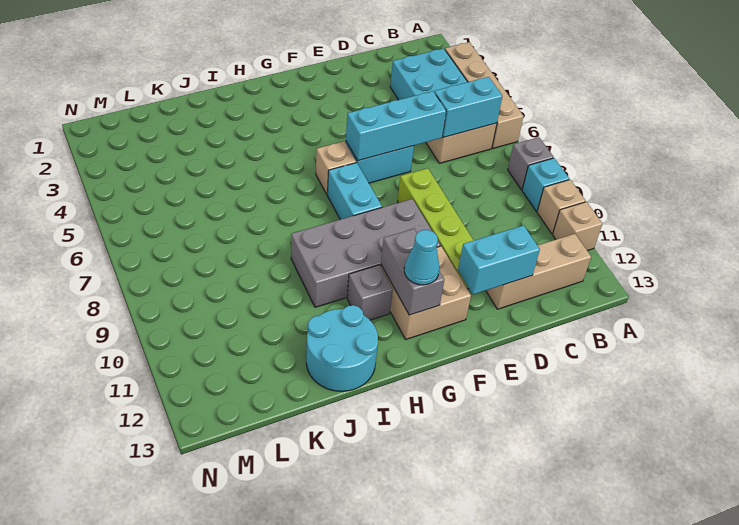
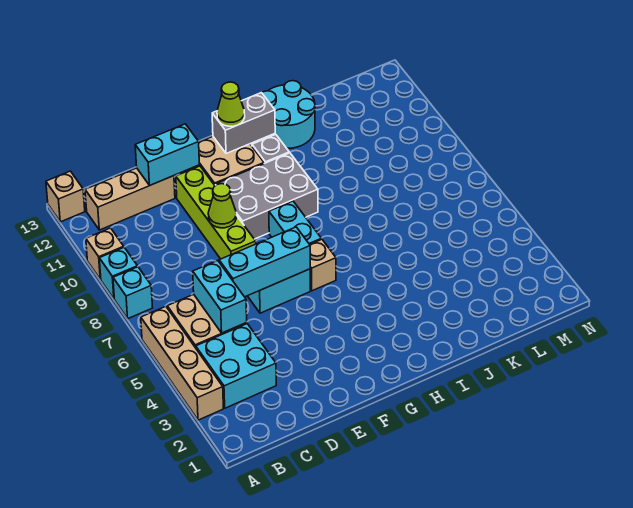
grey 1x1 brick [508,137,554,190] -> cyan 1x1 brick [113,267,153,318]
tan 1x1 brick [553,202,602,251] -> tan 1x1 brick moved to [46,171,85,222]
cyan 1x2 brick [434,77,502,137] -> cyan 1x2 brick turned to [193,261,247,333]
none -> lime 1x1 cone [208,184,236,228]
grey 2x4 brick [291,199,440,307] -> grey 2x3 brick [215,153,318,239]
grey 1x2 brick [381,229,444,315] -> grey 1x2 brick turned to [212,93,275,154]
cyan 1x1 cone [404,230,439,285] -> lime 1x1 cone [217,82,245,126]

